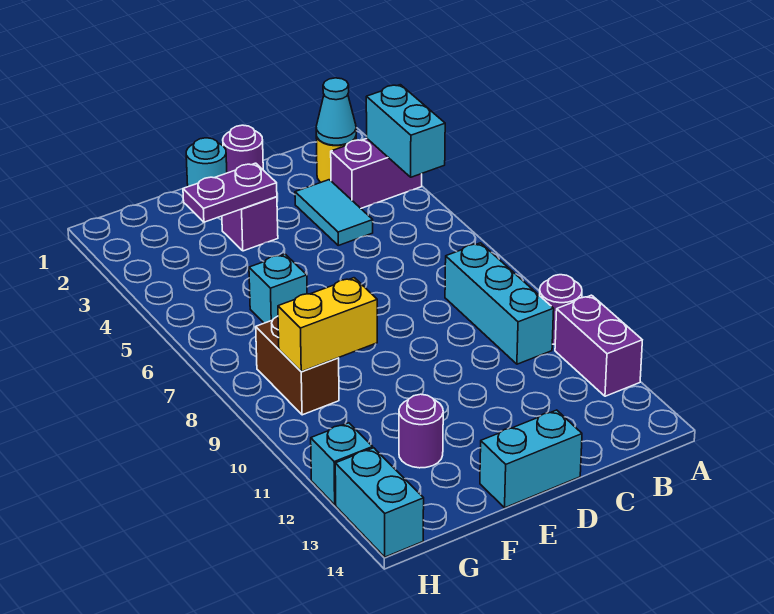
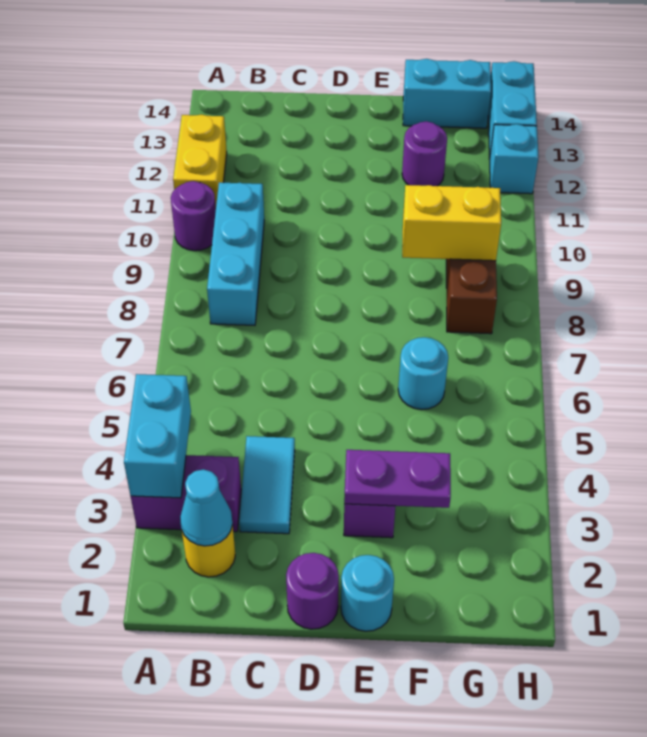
purple 1x2 brick [555,295,642,396] -> yellow 1x2 brick [173,115,227,207]
cyan 1x2 brick [480,410,582,508] -> cyan 1x2 brick moved to [403,59,491,128]
cyan 1x1 brick [249,254,307,323] -> cyan 1x1 round brick [398,337,448,410]

